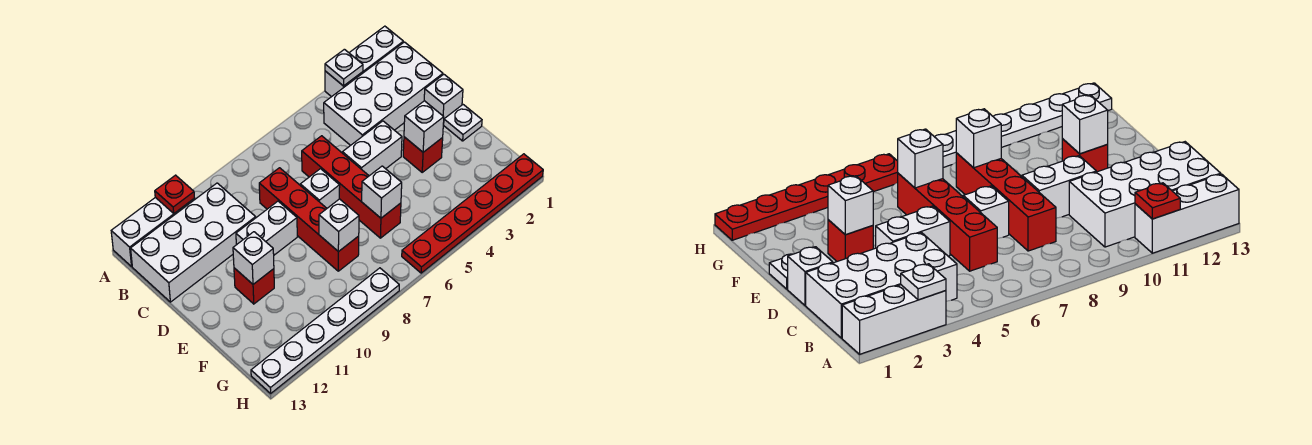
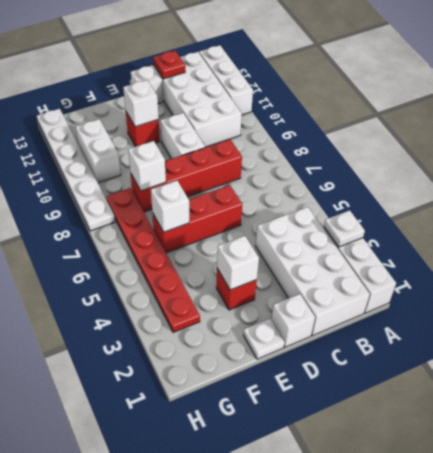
red 1x1 plate [155,175,194,213] -> red 1x1 plate moved to [153,51,185,79]
red 1x4 brick [302,136,401,238] -> red 1x3 brick [152,185,242,253]
white 1x2 brick [342,121,402,176] -> white 1x2 brick moved to [76,119,121,183]
white 1x1 brick [300,169,340,208] -> white 1x1 brick moved to [131,65,163,103]
red 1x6 plate [402,154,543,273] -> red 1x6 plate moved to [106,188,200,332]

